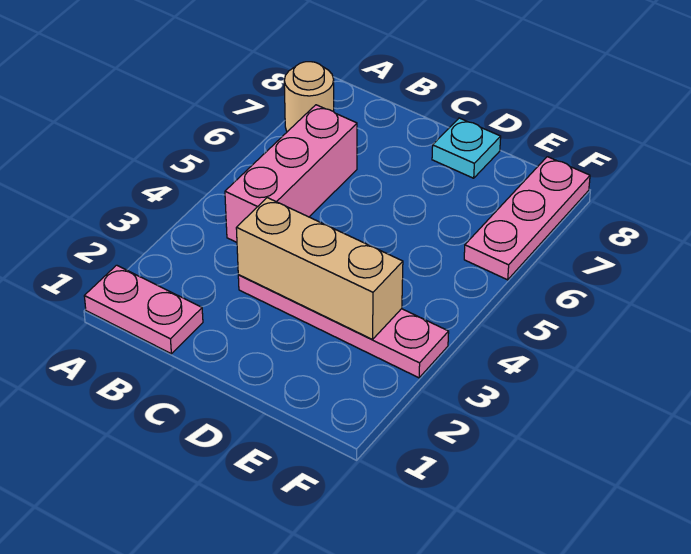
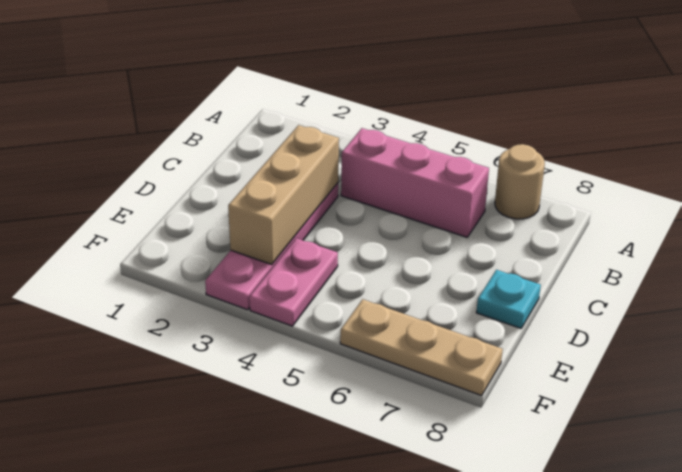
pink 1x2 plate [84,265,203,354] -> pink 1x2 plate moved to [249,238,338,326]
pink 1x3 plate [464,157,590,280] -> tan 1x3 plate [340,299,503,396]

